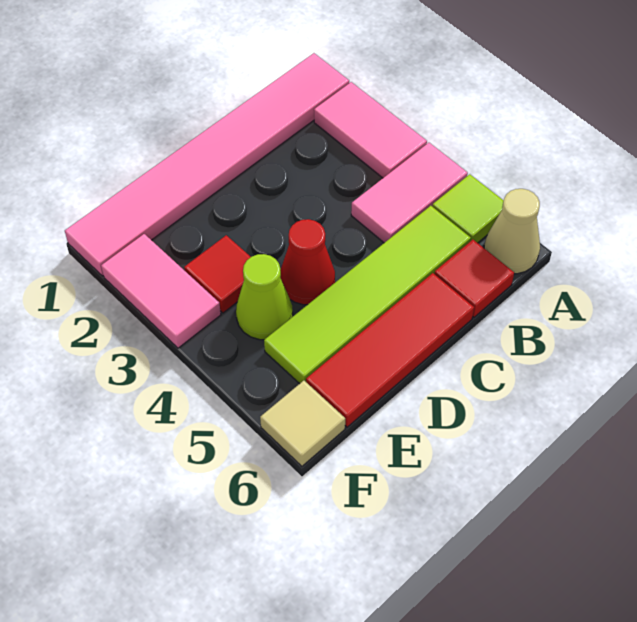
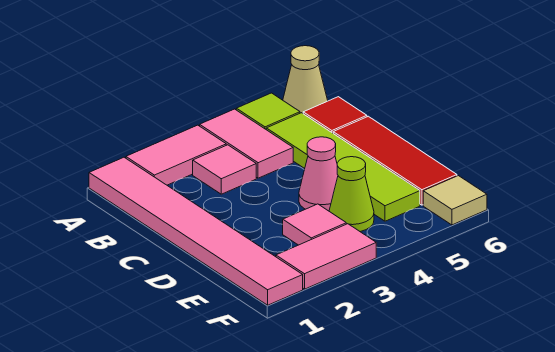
none -> pink 1x1 tile [193,145,256,194]
red 1x1 cone [280,219,335,305] -> pink 1x1 cone [299,137,338,211]
red 1x1 tile [184,235,251,313] -> pink 1x1 tile [283,204,346,245]

